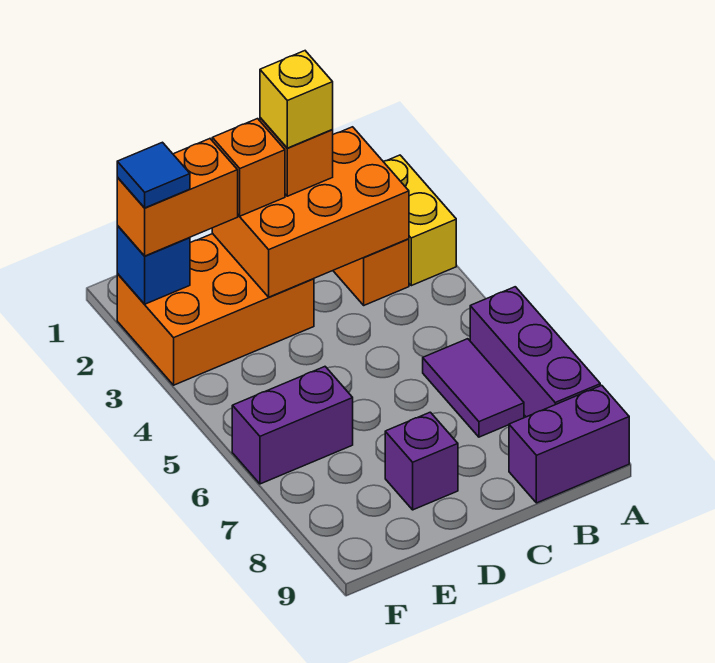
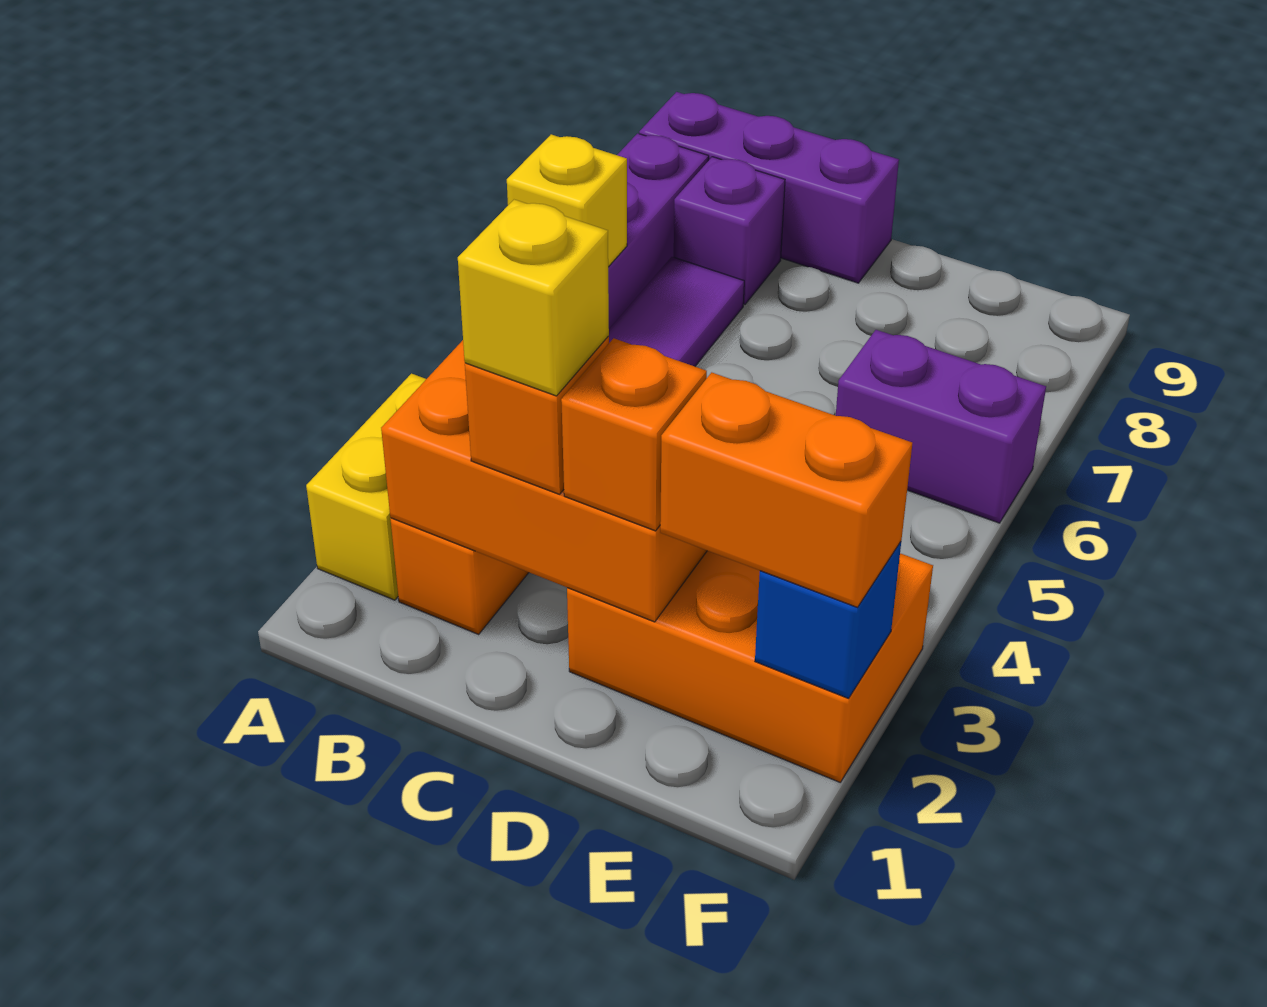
none -> yellow 1x1 brick [507,134,627,267]
purple 1x2 brick [509,385,629,503] -> purple 1x3 brick [639,92,899,283]
purple 1x1 brick [385,412,458,510] -> purple 1x1 brick moved to [674,157,785,304]
blue 1x1 tile [117,142,190,208] -> none

